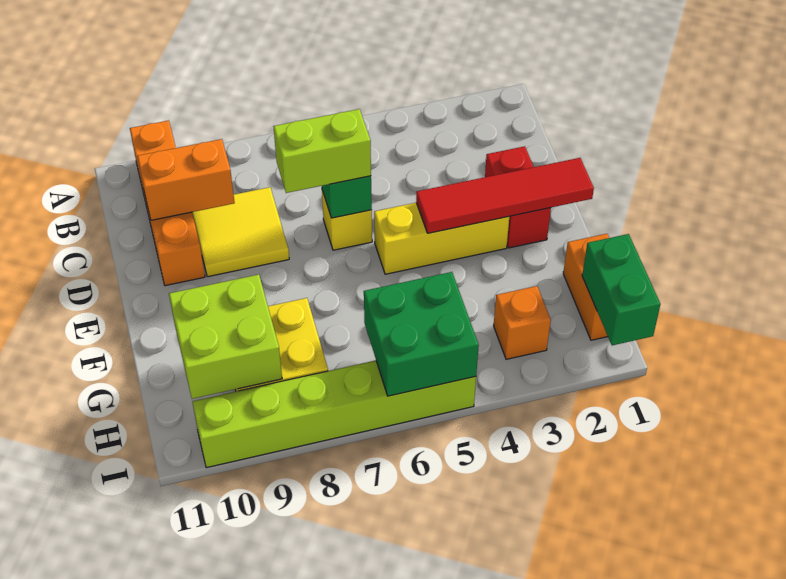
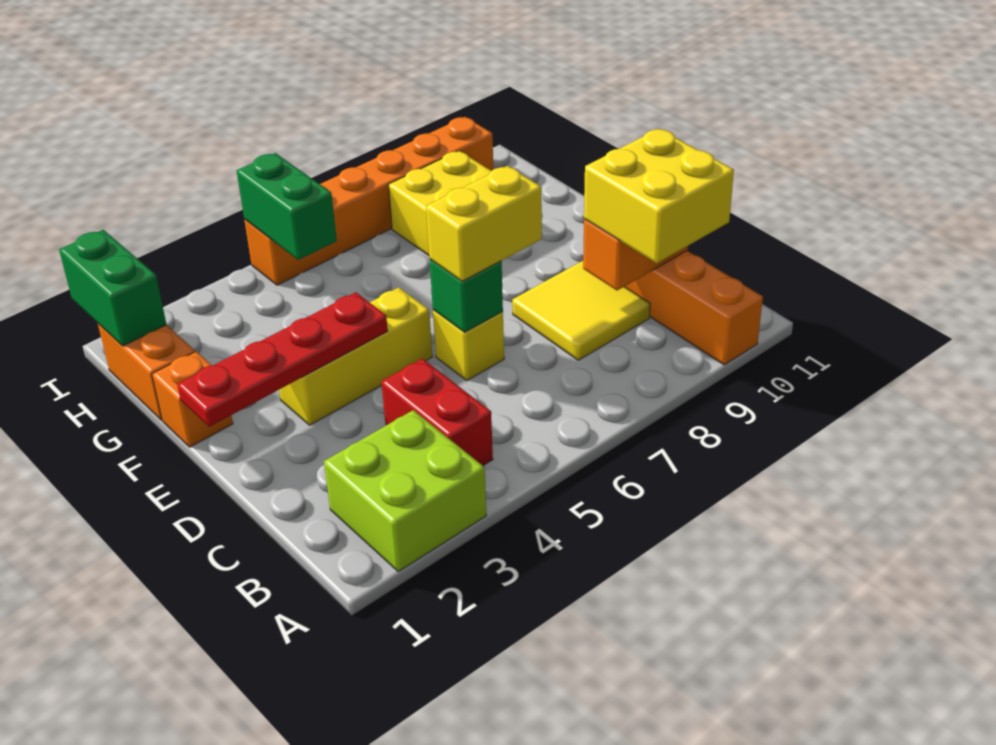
none -> yellow 2x2 brick [584,129,734,263]
red 1x2 brick [485,146,551,248] -> red 1x2 brick moved to [381,359,493,466]
lime 1x2 brick [273,109,371,193] -> yellow 1x2 brick [426,166,542,281]
red 1x4 tile [416,158,594,233] -> red 1x4 plate [177,292,388,427]
lime 2x2 brick [169,274,282,399] -> lime 2x2 brick moved to [324,410,486,571]
orange 1x1 brick [494,286,551,359] -> orange 1x1 brick moved to [152,352,233,447]
green 2x2 brick [364,272,479,396] -> green 1x2 brick [237,153,337,260]
lime 1x6 brick [192,360,476,468] -> orange 1x6 brick [244,117,493,285]

